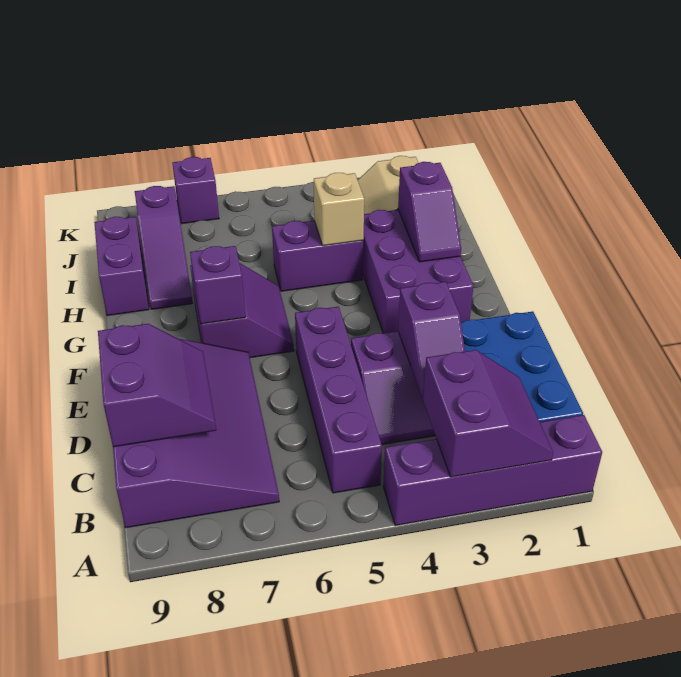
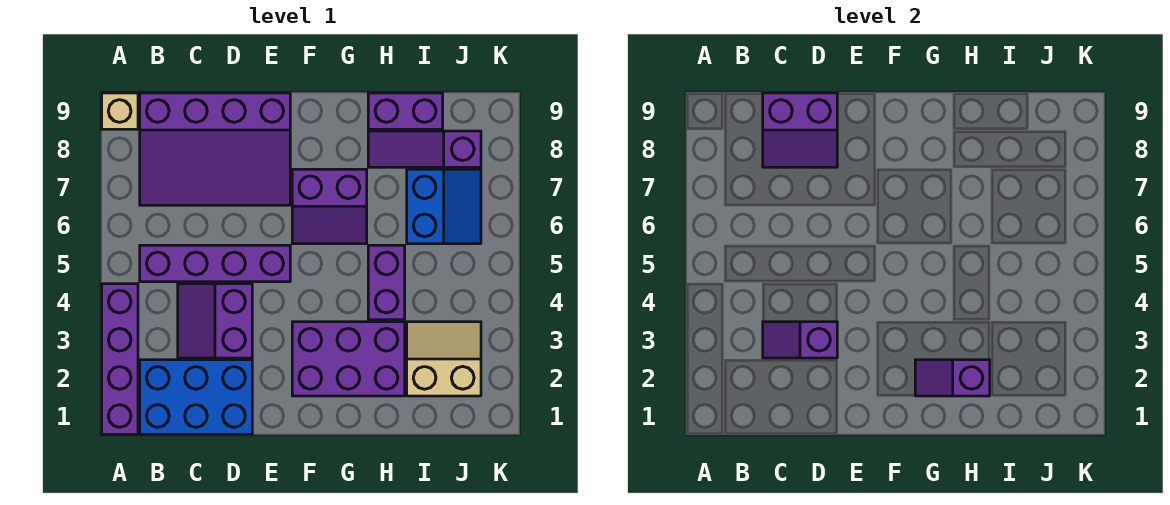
purple 2x2 slope [423,350,553,477] -> none
purple 1x1 brick [190,246,245,324] -> none
tan 1x1 brick [314,173,364,246] -> tan 1x1 brick moved to [102,93,138,129]
none -> blue 2x2 slope [407,169,481,244]
purple 1x1 brick [172,157,219,224] -> none

